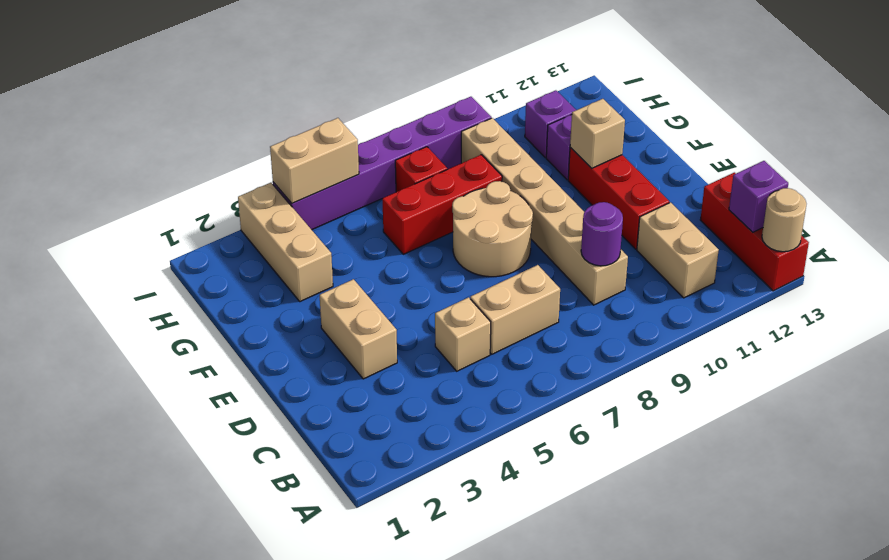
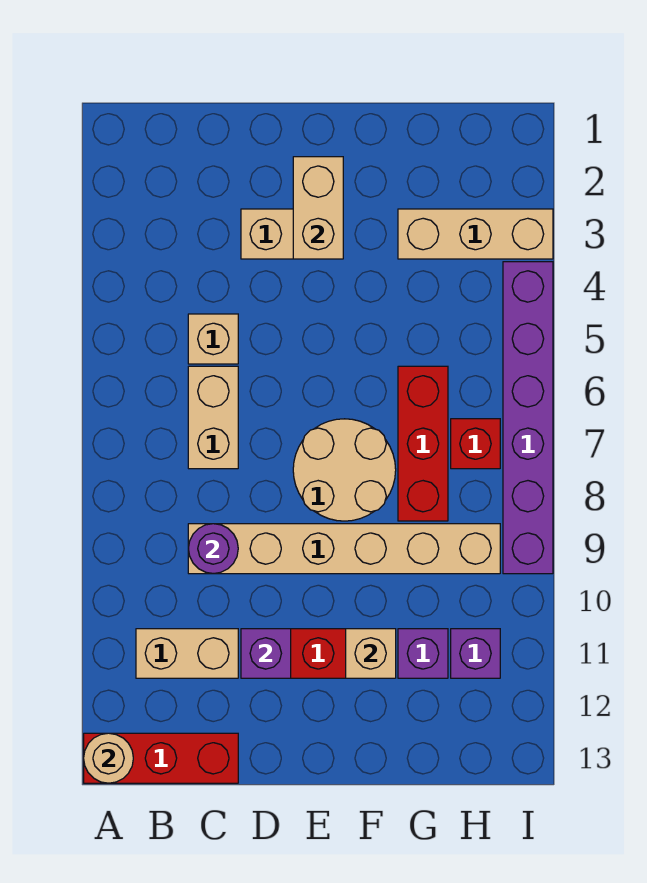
purple 1x1 brick [729,161,788,232] -> purple 1x1 brick moved to [241,629,291,678]
tan 1x2 brick [270,118,359,203] -> tan 1x2 brick moved to [293,157,343,259]

